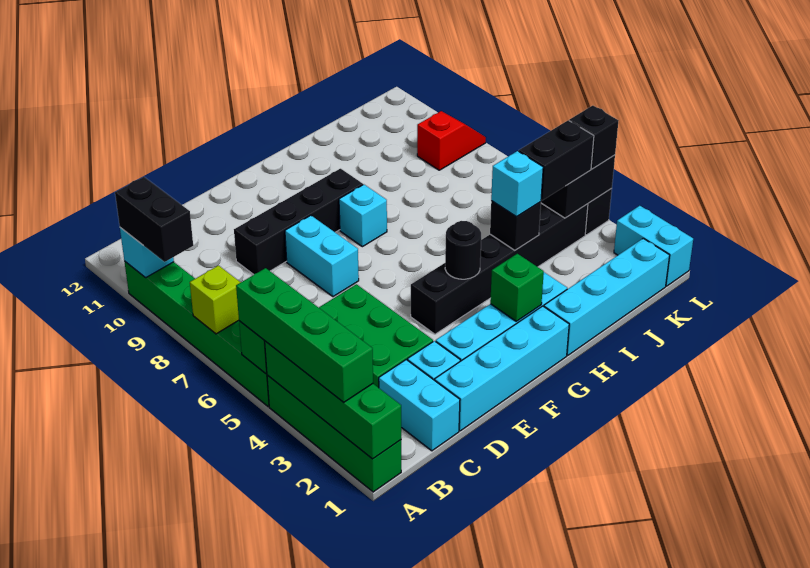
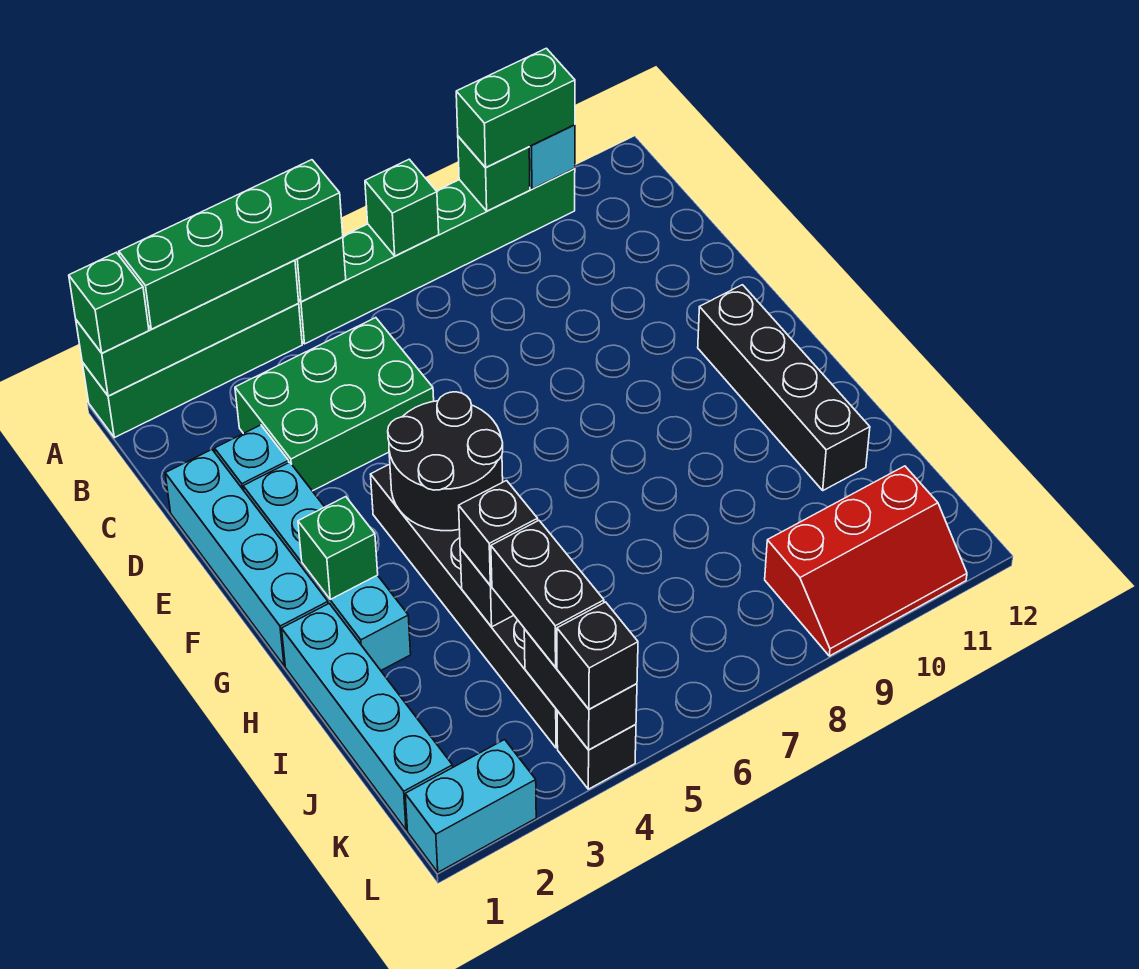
none -> green 1x1 brick [69,253,149,353]
lime 1x1 brick [190,265,241,334] -> green 1x1 brick [365,159,439,256]
none -> green 1x1 brick [458,136,530,211]
black 1x2 brick [115,177,193,262] -> green 1x2 brick [456,48,575,168]
cyan 1x2 brick [379,360,460,451] -> none
black 1x4 brick [234,169,363,275] -> black 1x4 brick moved to [698,285,870,490]
cyan 1x2 brick [285,215,359,297] -> none
black 1x1 round brick [445,221,481,279] -> black 2x2 round brick [388,392,503,531]
cyan 1x1 brick [339,185,387,247] -> none
cyan 1x1 brick [491,151,543,217] -> black 1x1 brick [459,481,538,586]
red 1x2 slope [417,111,486,170] -> red 2x3 slope [765,466,967,656]

